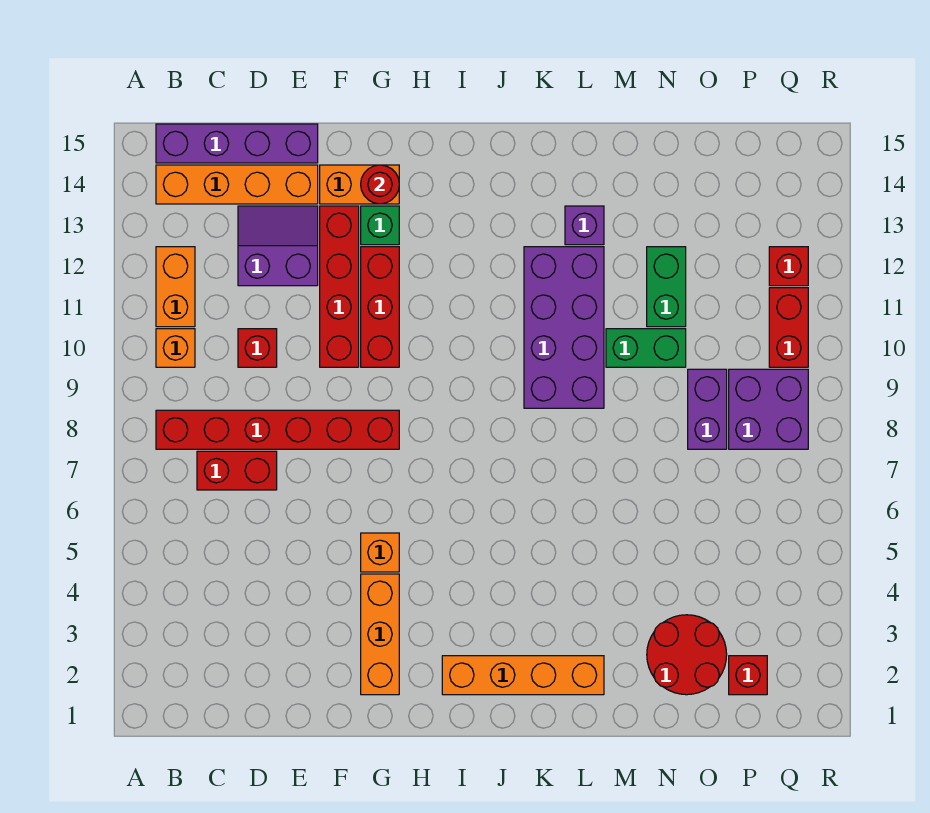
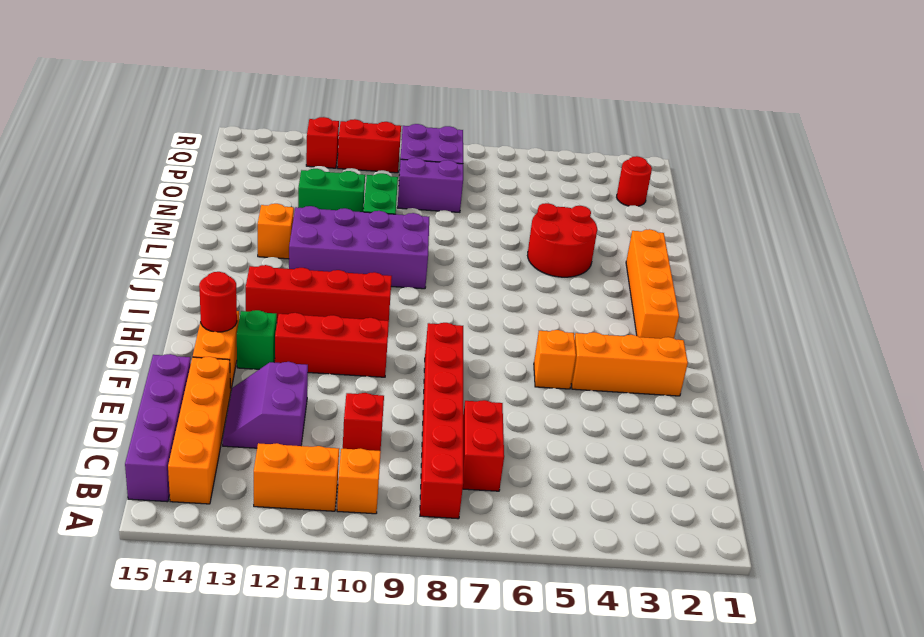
red 1x4 brick [320,206,359,367] -> red 1x4 brick moved to [246,265,392,321]
purple 1x1 brick [565,206,604,245] -> orange 1x1 brick [258,204,294,259]
red 2x2 round brick [647,615,727,695] -> red 2x2 round brick moved to [528,203,597,277]
red 1x1 brick [729,656,767,695] -> red 1x1 round brick [617,156,652,206]

